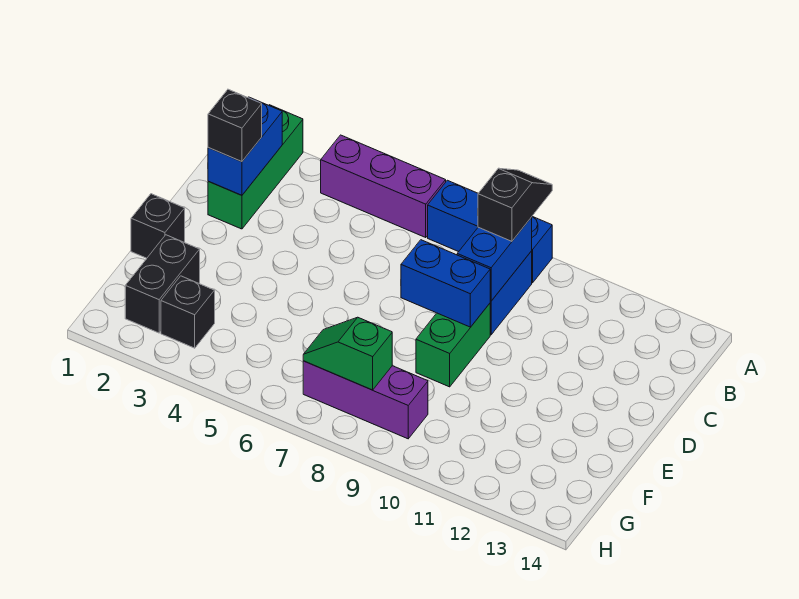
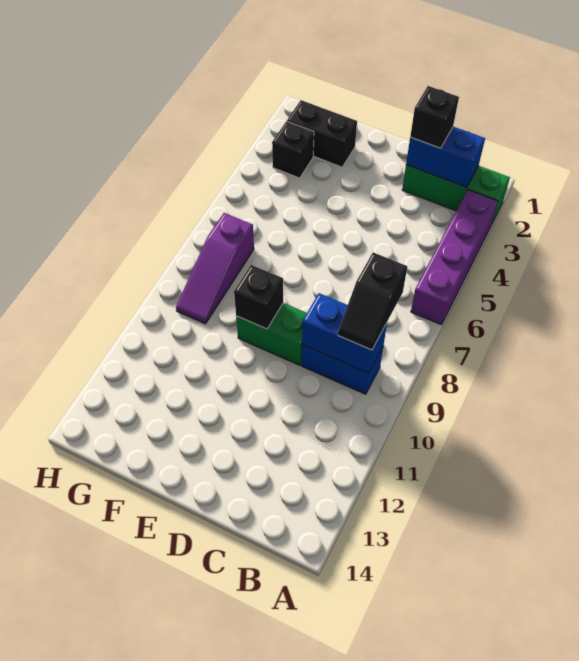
purple 1x3 brick [321,135,446,237] -> purple 1x4 brick [411,190,498,325]
blue 1x3 brick [428,180,552,283] -> none
black 1x2 slope [478,168,552,241] -> black 1x2 slope turned to [338,252,407,350]
blue 1x2 brick [401,240,490,327] -> none
black 1x1 brick [131,194,185,258] -> black 1x1 brick moved to [234,265,283,329]
purple 1x3 brick [303,361,428,439] -> purple 1x3 slope [176,213,254,324]
green 1x2 slope [303,317,392,390] -> none

